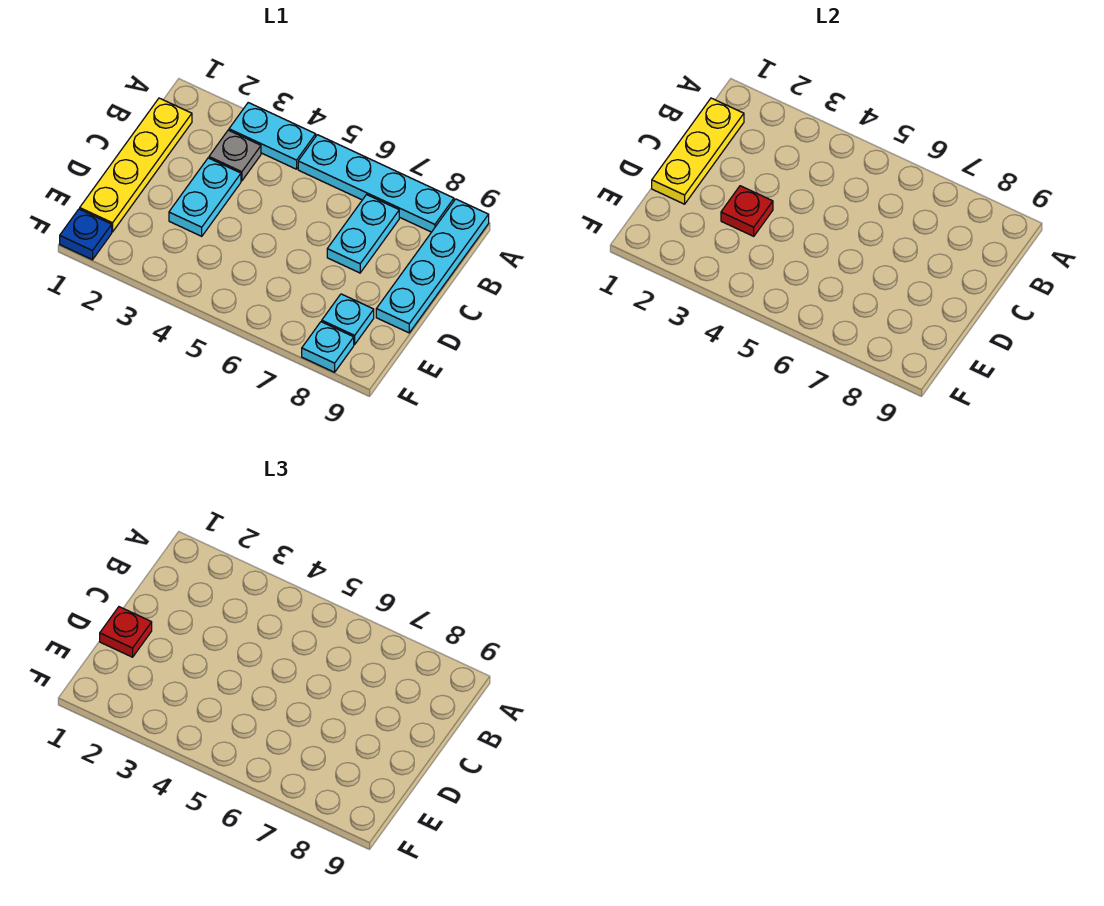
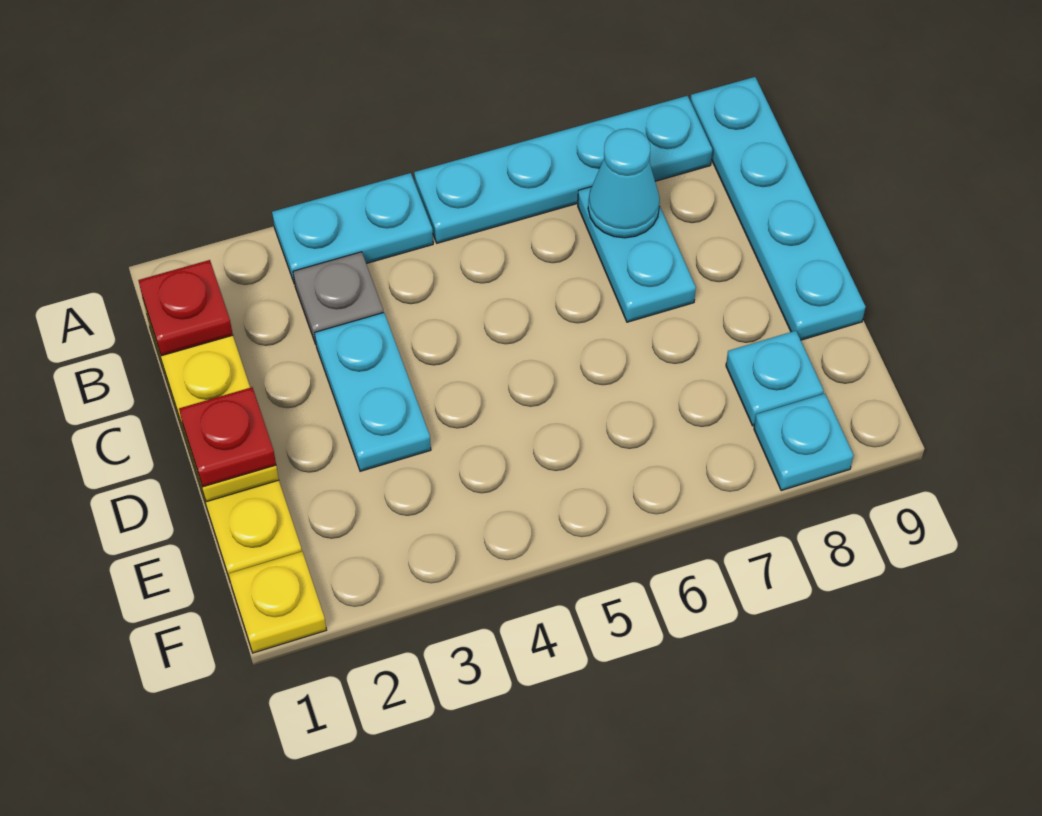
none -> cyan 1x1 cone [588,128,660,238]
red 1x1 plate [721,186,773,236] -> red 1x1 plate moved to [138,260,233,356]
blue 1x1 plate [60,209,112,260] -> yellow 1x1 plate [229,552,326,653]

